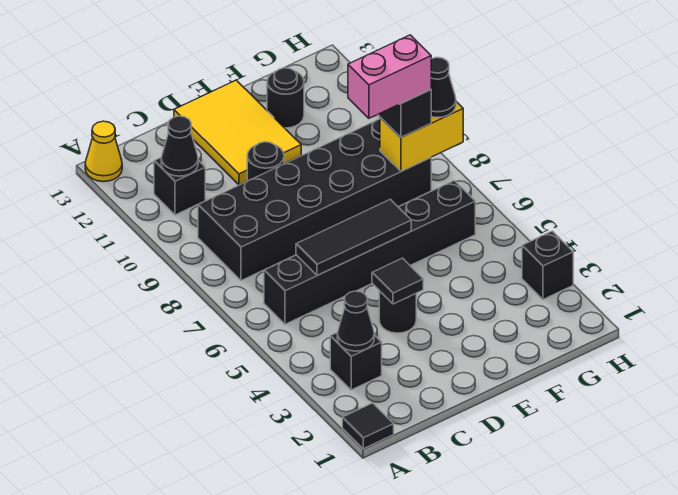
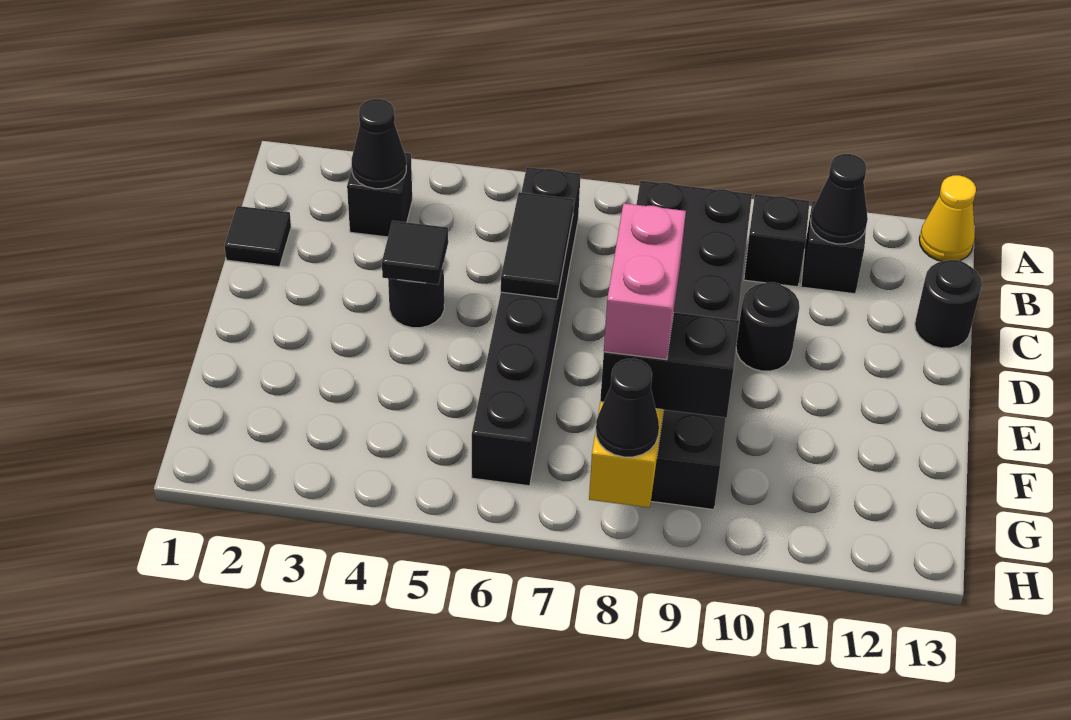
black 1x1 tile [342,403,394,449] -> black 1x1 tile moved to [225,206,291,267]
black 1x3 tile [296,199,411,275] -> black 1x2 tile [501,192,574,299]
yellow 2x3 tile [174,80,301,185] -> none
black 1x1 round brick [267,68,304,128] -> black 1x1 round brick moved to [915,260,982,348]
black 1x1 brick [522,231,573,299] -> black 1x1 brick moved to [744,194,810,287]

